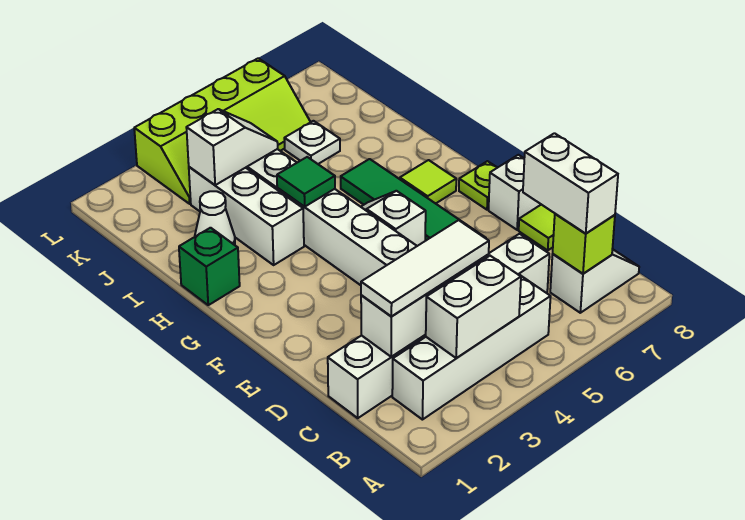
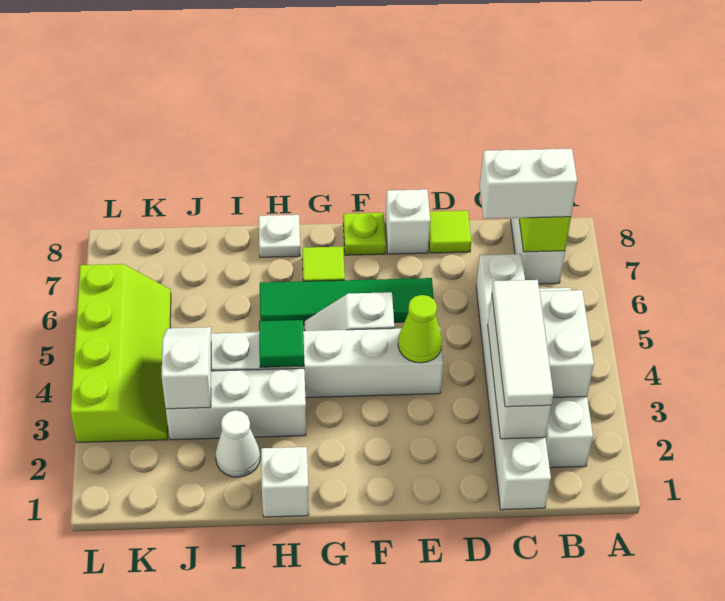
none -> lime 1x1 cone [398,295,442,363]
green 1x1 brick [179,228,240,305] -> white 1x1 brick [261,447,309,517]
white 1x1 plate [284,121,340,164] -> white 1x1 plate moved to [259,215,300,257]

